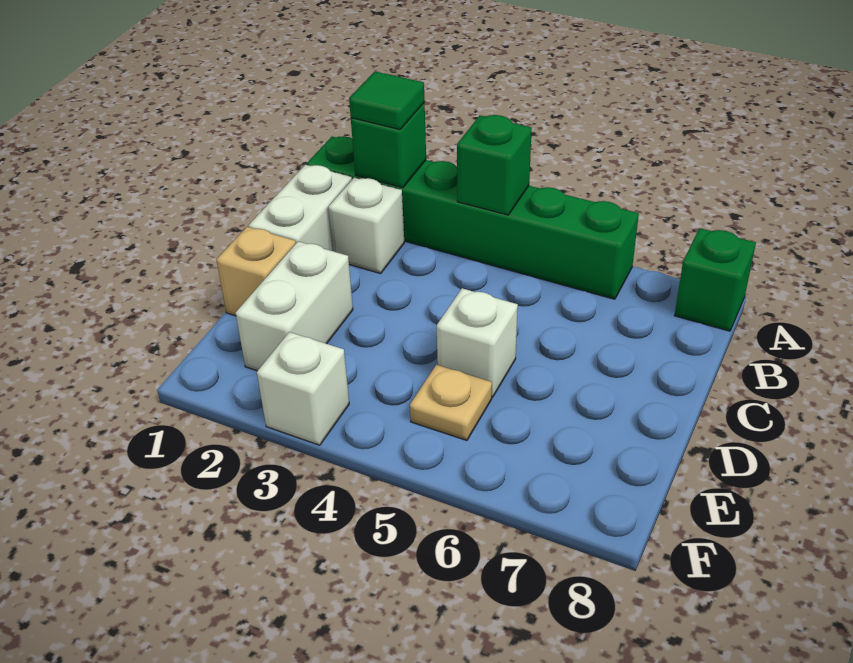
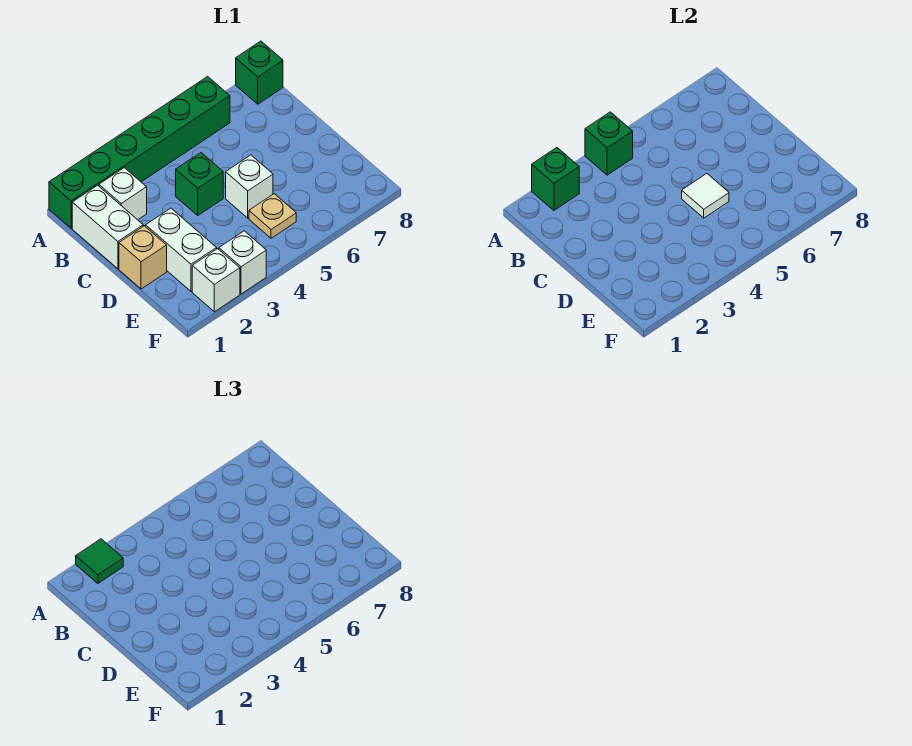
none -> green 1x1 brick [176,153,223,215]
none -> white 1x1 tile [682,174,729,218]
none -> white 1x1 brick [192,249,240,312]

